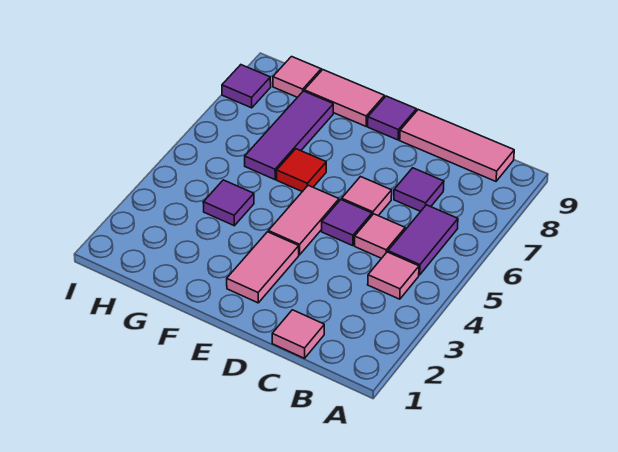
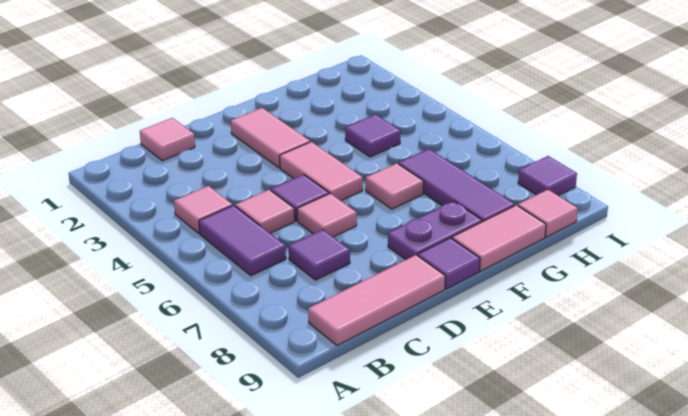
none -> purple 1x2 plate [388,201,482,260]
red 1x1 tile [277,149,326,192] -> pink 1x1 tile [366,163,424,209]

